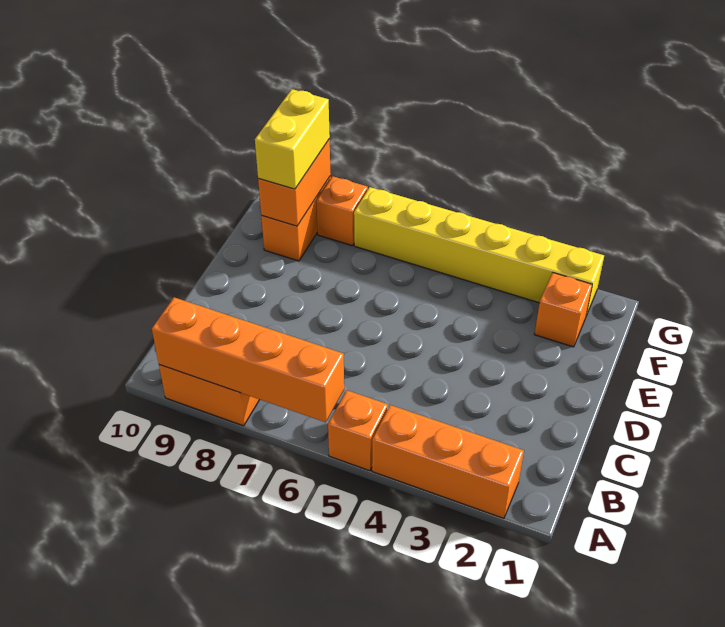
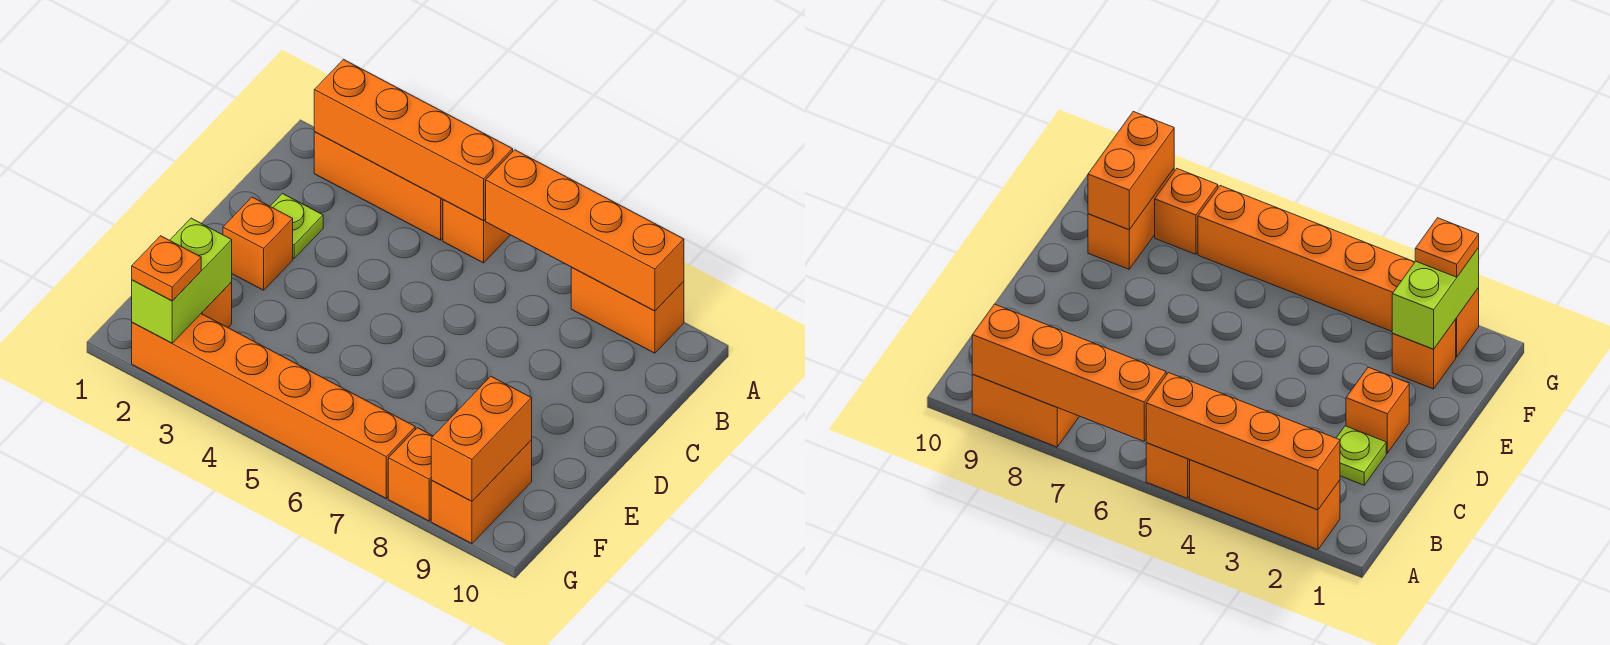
none -> orange 1x4 brick [314,60,513,221]
none -> lime 1x1 plate [270,194,323,258]
none -> orange 1x1 brick [223,197,293,290]
none -> lime 1x2 brick [132,218,232,343]
yellow 1x2 brick [255,89,330,189] -> none
yellow 1x6 brick [354,187,604,316] -> orange 1x6 brick [132,314,415,498]
none -> orange 1x1 plate [132,236,201,301]

